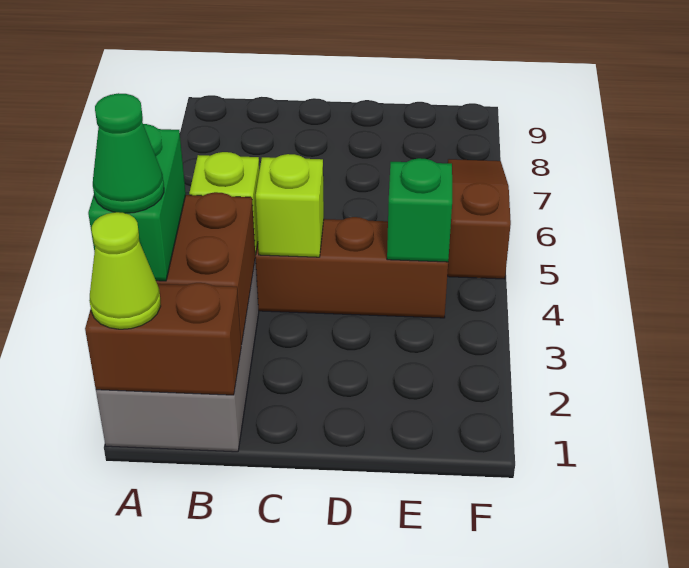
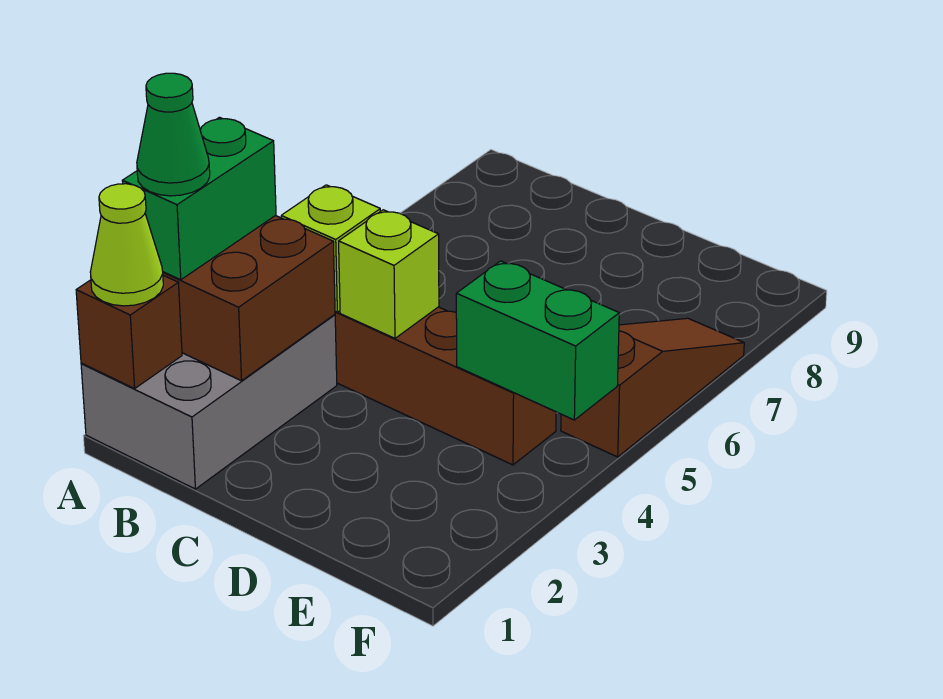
brown 1x2 brick [85,283,241,395] -> brown 1x1 brick [76,275,182,389]
green 1x1 brick [387,158,452,262] -> green 1x2 brick [456,261,619,420]

